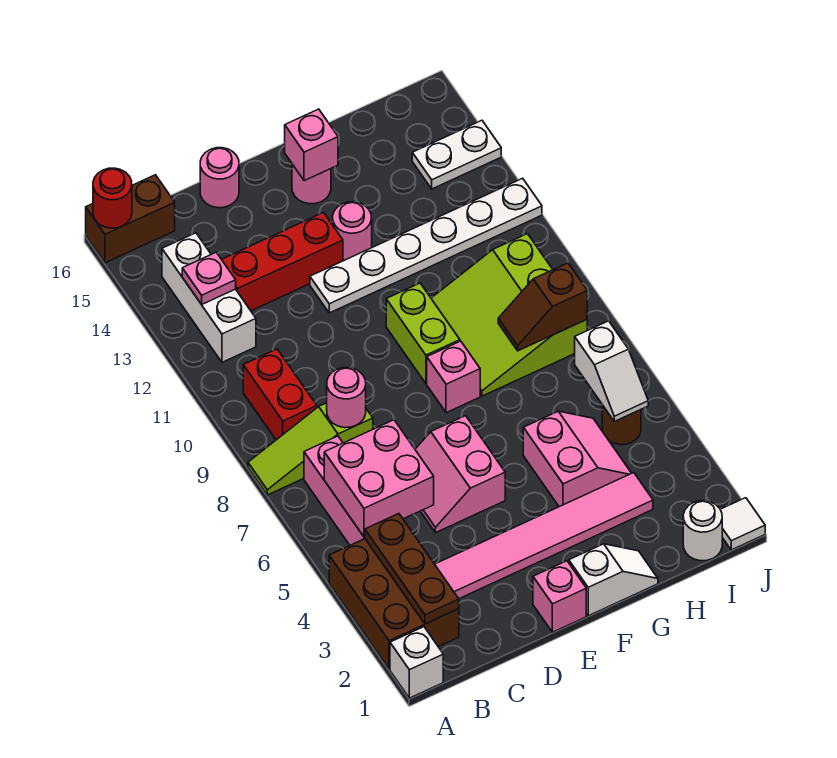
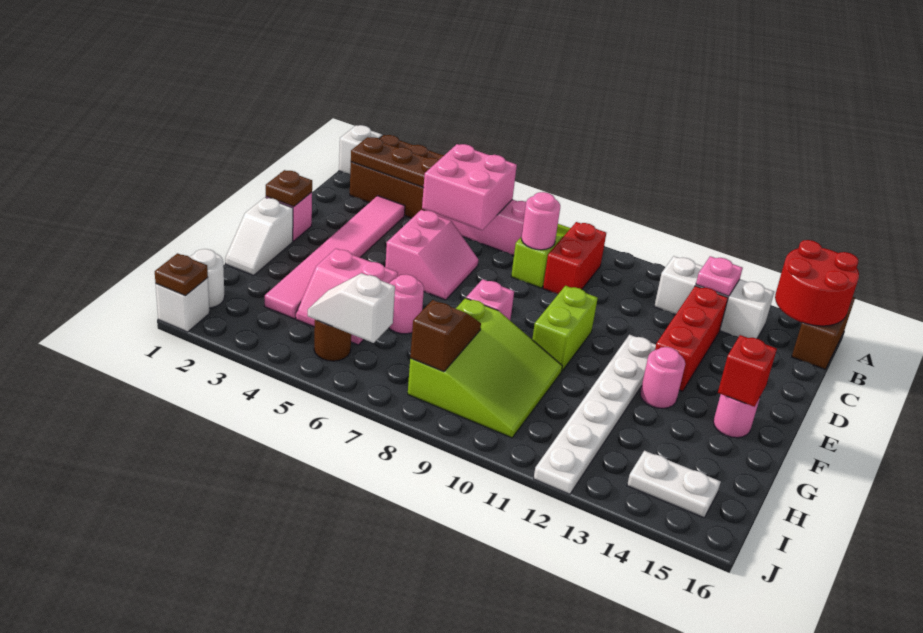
red 1x1 round brick [93,168,132,228] -> red 2x2 round brick [775,240,859,326]
red 1x2 brick [243,349,317,440] -> red 1x2 brick turned to [543,222,606,294]
pink 2x2 slope [415,416,505,533] -> pink 2x2 slope turned to [385,210,479,300]
pink 1x1 round brick [200,148,239,208] -> pink 1x1 round brick moved to [389,274,424,334]
none -> brown 1x1 plate [266,170,312,207]
lime 1x2 brick [386,283,460,384] -> lime 1x2 brick turned to [532,286,598,371]
pink 1x1 brick [285,109,338,181] -> red 1x1 brick [718,335,777,407]
lime 3x3 slope [431,234,587,396] -> lime 3x3 slope turned to [408,298,562,438]
white 1x2 plate [412,120,501,189] -> white 1x2 plate turned to [627,451,721,518]
white 1x1 tile [720,498,765,550] -> white 1x1 brick [156,278,209,332]
none -> brown 1x1 plate [155,253,208,295]

